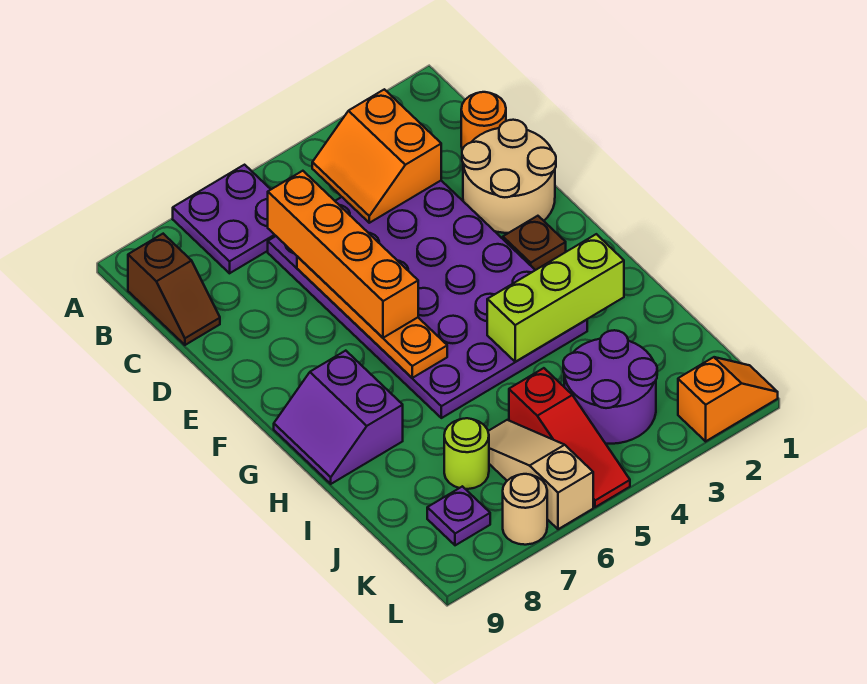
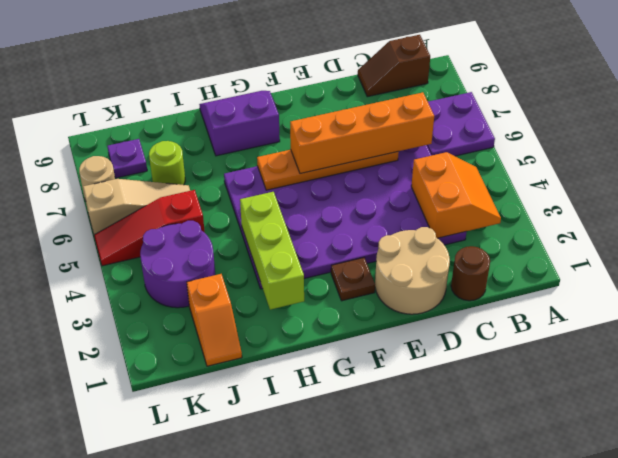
orange 2x2 slope [312,89,441,223] -> orange 2x2 slope turned to [411,152,501,238]
orange 1x1 round brick [461,92,506,150] -> brown 1x1 round brick [451,246,490,301]
orange 1x2 slope [678,357,778,441] -> orange 1x2 slope moved to [187,274,242,366]

